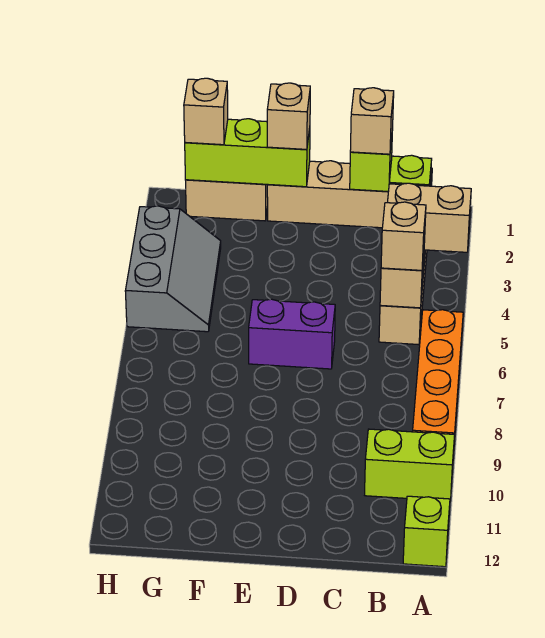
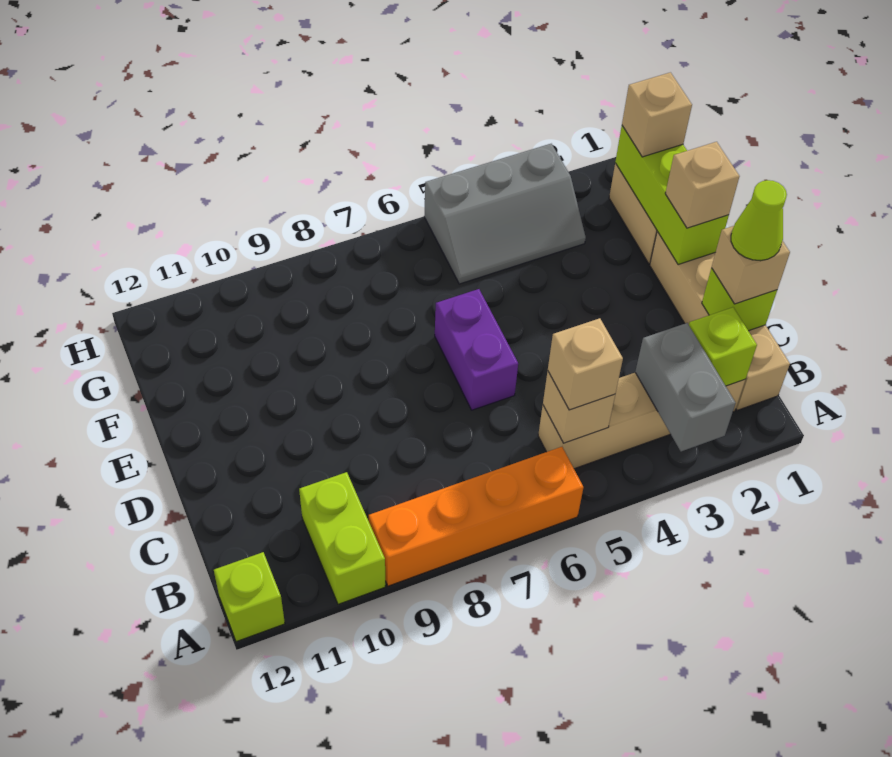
tan 1x2 brick [387,183,471,252] -> grey 1x2 brick [635,323,736,451]
none -> lime 1x1 cone [731,180,787,261]

